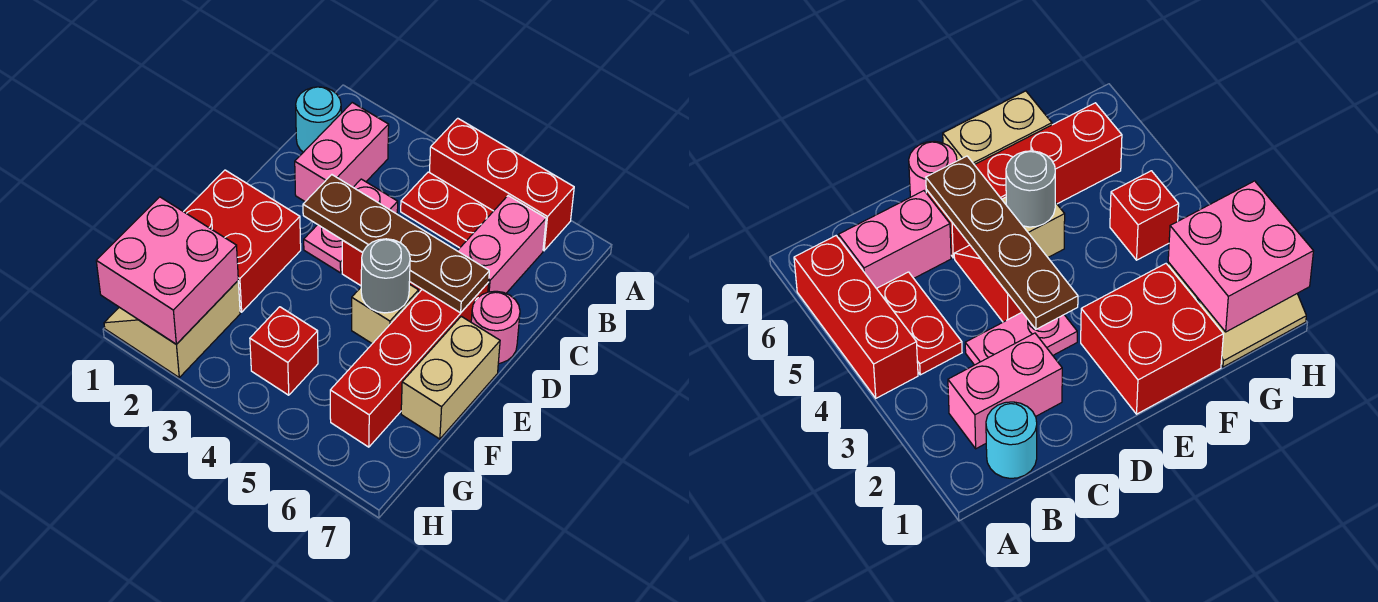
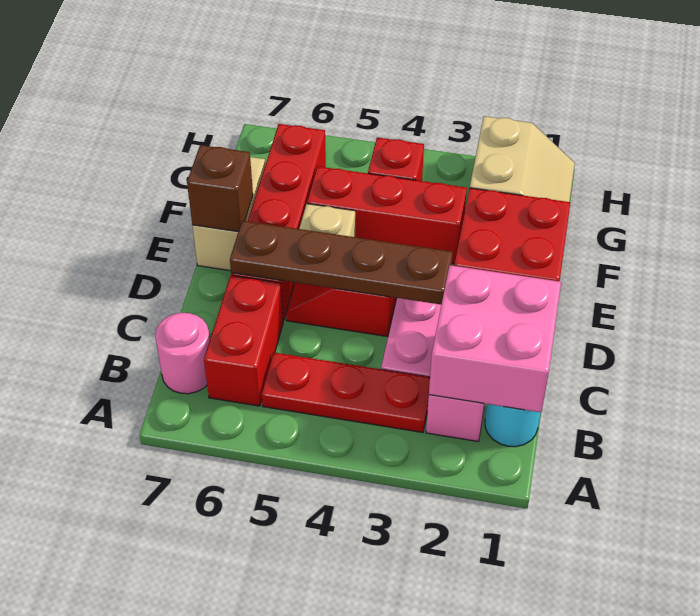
red 1x3 brick [430,118,574,250] -> red 1x3 brick moved to [307,166,467,264]
red 1x2 plate [401,172,493,248] -> red 1x3 plate [261,352,430,433]
pink 1x2 brick [458,196,546,293] -> red 1x2 brick [204,275,283,406]
pink 1x1 round brick [471,291,520,363] -> pink 1x1 round brick moved to [155,313,210,394]
grey 1x1 round brick [361,239,410,313] -> none
none -> brown 1x1 brick [187,145,253,232]
pink 2x2 brick [96,197,238,344] -> pink 2x2 brick moved to [429,265,561,412]

